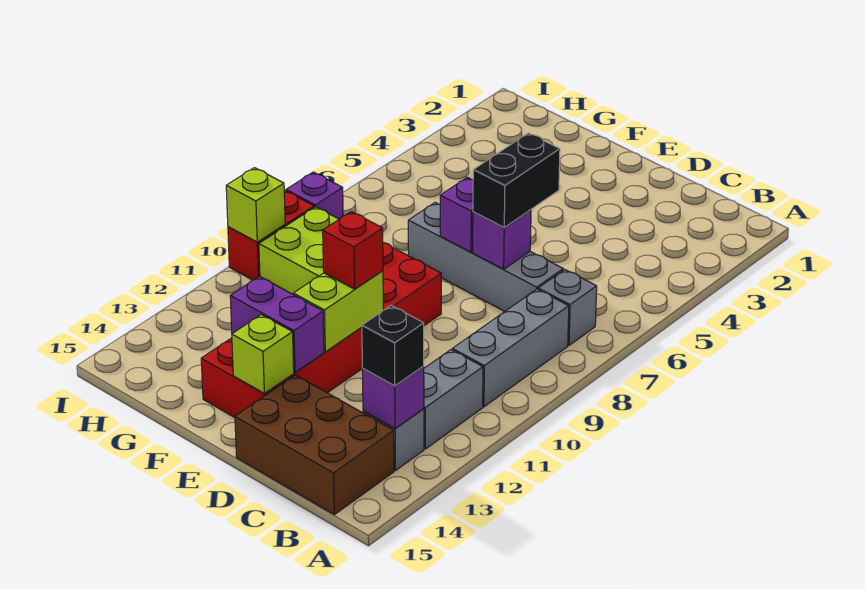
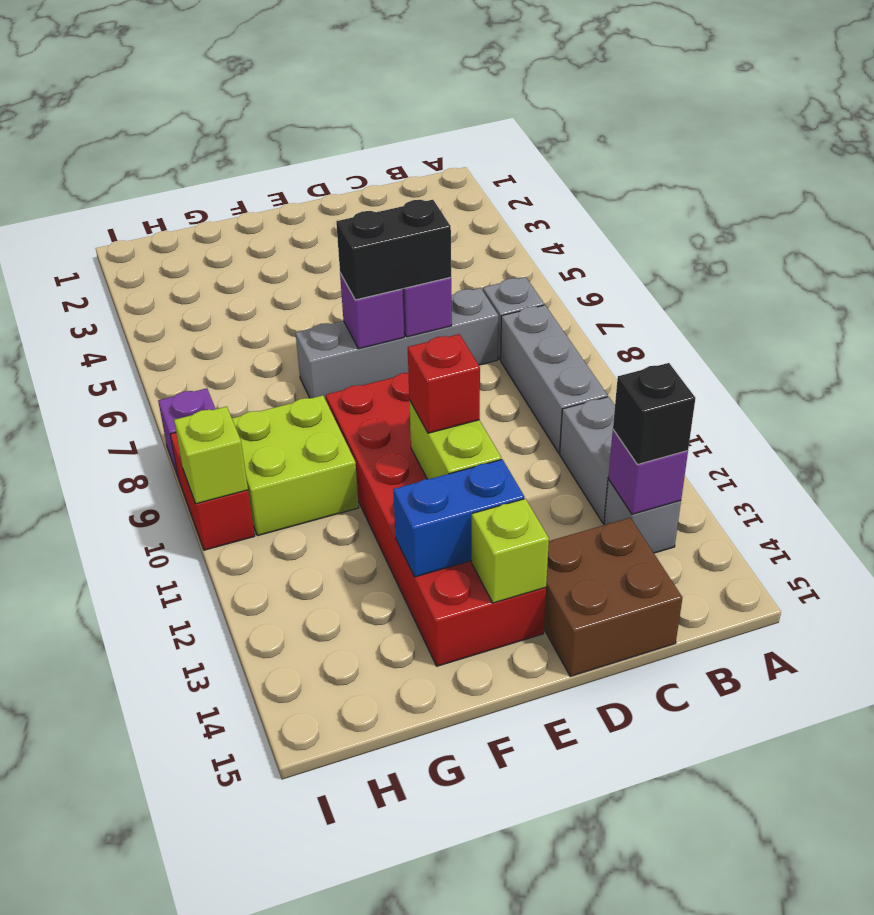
brown 2x3 brick [235,375,394,515] -> brown 2x2 brick [544,518,682,676]
black 1x2 brick [473,133,560,228] -> black 1x2 brick turned to [336,200,451,300]
purple 1x2 brick [230,276,324,372] -> blue 1x2 brick [393,459,524,577]

